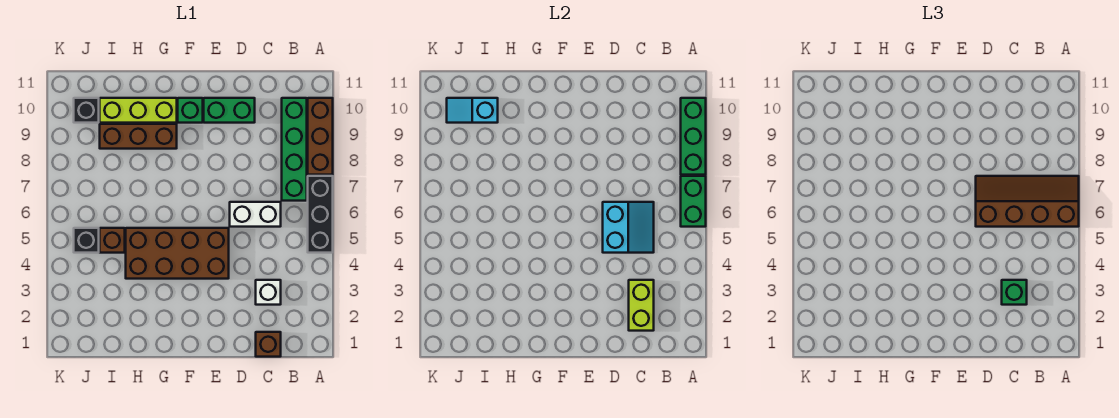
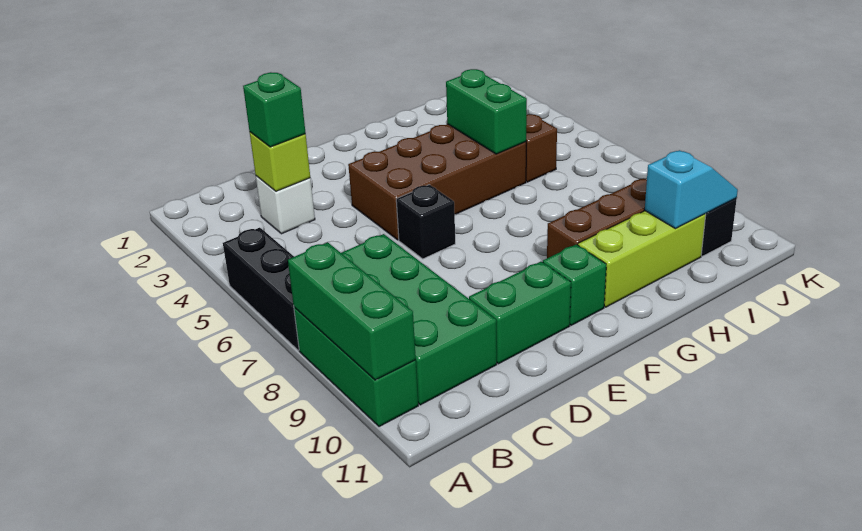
green 1x2 brick [681,176,706,227] -> green 1x2 brick moved to [446,69,527,154]
brown 2x4 slope [976,176,1079,227] -> none
brown 1x3 brick [308,98,333,175] -> green 1x3 brick [294,307,418,427]
green 1x4 brick [282,98,307,201] -> green 2x4 brick [342,234,497,405]
brown 1x1 brick [256,332,281,357] -> none
lime 1x2 brick [629,280,654,331] -> lime 1x1 brick [250,132,310,192]
cyan 2x2 slope [603,202,654,253] -> none
white 1x2 brick [230,202,281,227] -> none
black 1x1 brick [74,228,99,253] -> black 1x1 brick moved to [396,185,455,259]

